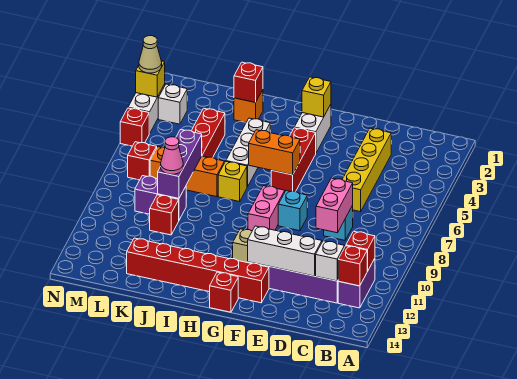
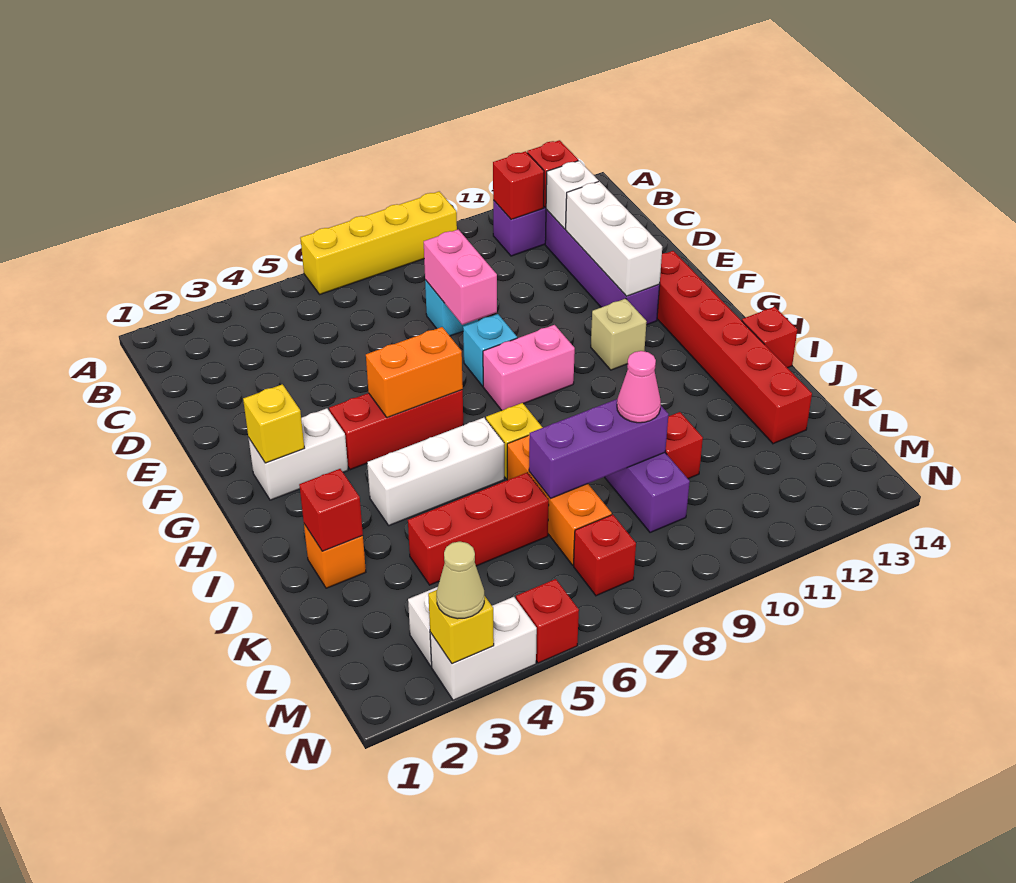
yellow 1x4 brick [342,128,391,212] -> yellow 1x4 brick moved to [300,191,457,294]
pink 1x2 brick [316,178,353,233] -> pink 1x2 brick turned to [424,230,497,325]
orange 1x2 brick [249,130,300,175] -> orange 1x2 brick turned to [366,327,463,417]
red 1x1 brick [210,272,238,312] -> red 1x1 brick moved to [742,307,797,368]

